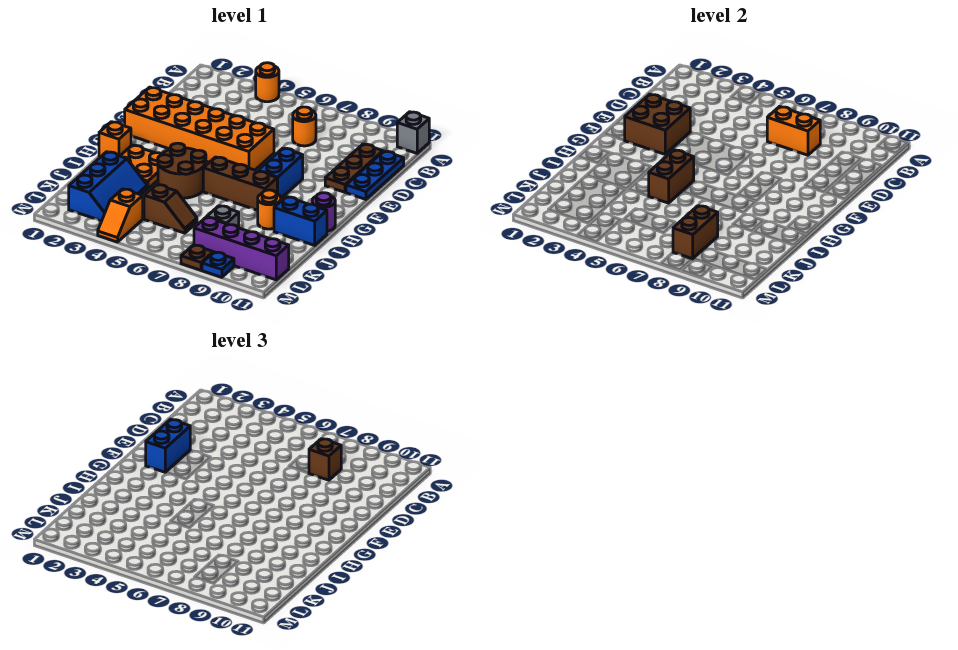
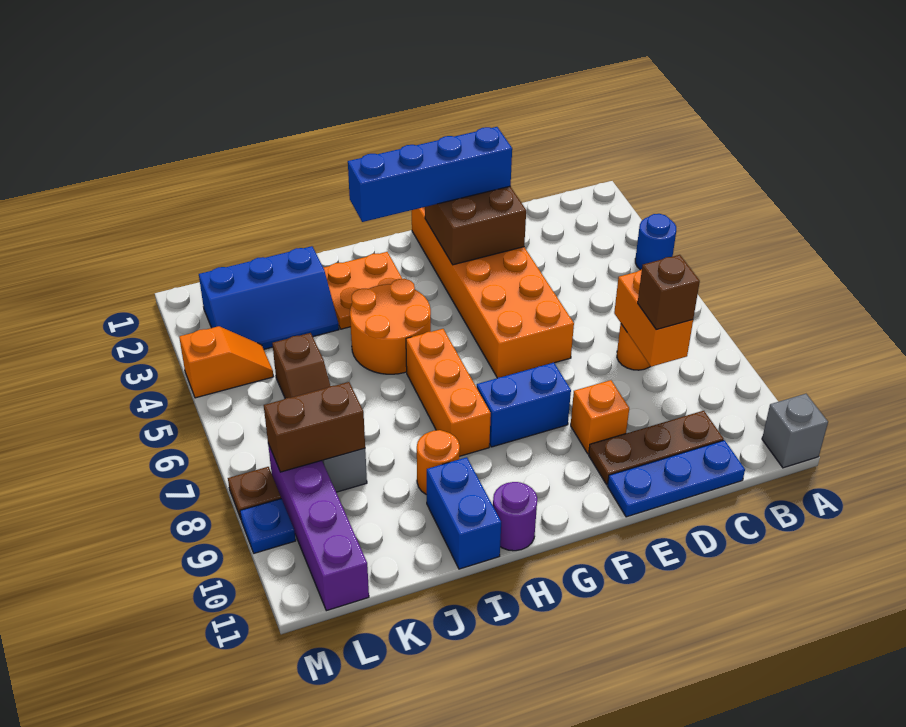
orange 1x1 round brick [256,63,279,102] -> blue 1x1 round brick [635,214,676,270]
blue 1x2 brick [146,419,190,472] -> blue 1x4 brick [348,127,512,222]
orange 1x1 brick [99,122,131,157] -> orange 1x1 brick moved to [571,380,629,454]
brown 2x2 round brick [158,143,206,198] -> orange 2x2 round brick [350,279,431,374]
brown 1x2 brick [649,150,694,203] -> none
brown 1x3 brick [203,157,277,210] -> orange 1x3 brick [406,329,491,456]
orange 1x2 slope [98,189,143,242] -> orange 1x2 slope turned to [179,326,274,398]

